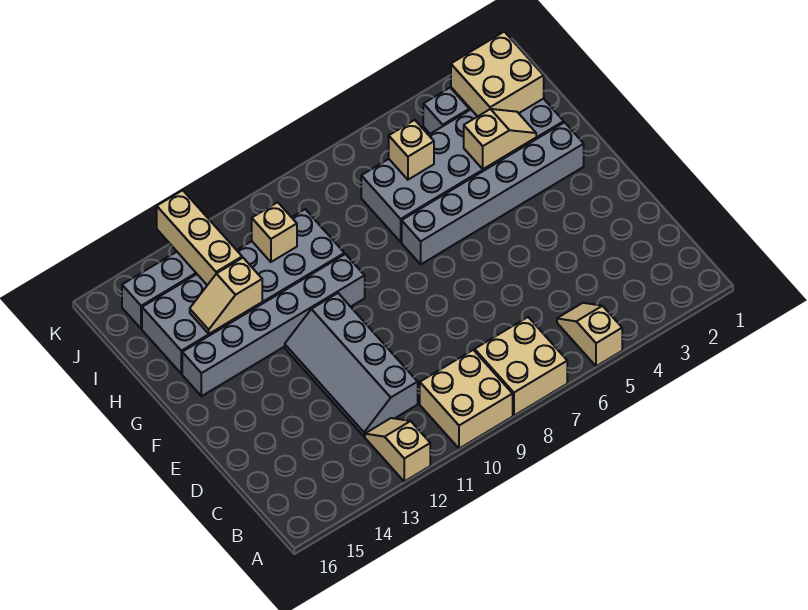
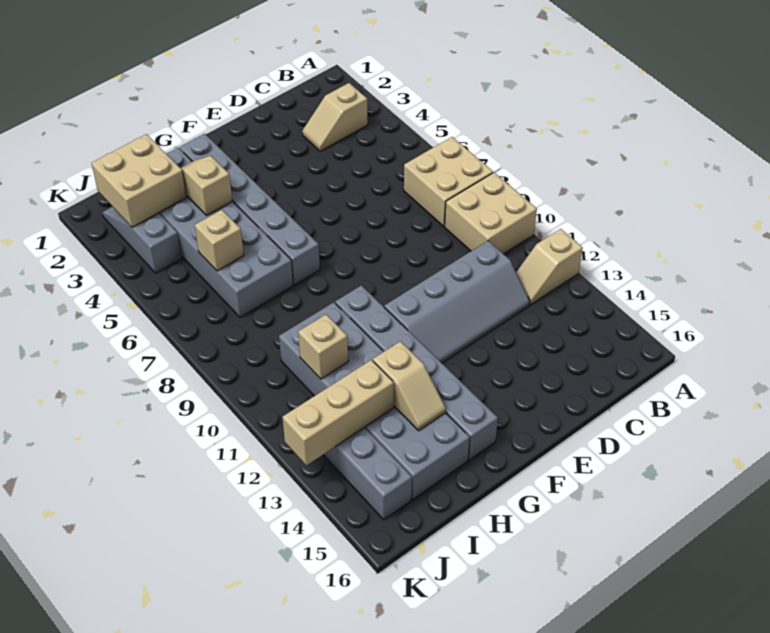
tan 1x2 slope [557,303,622,366] -> tan 1x2 slope moved to [302,83,368,151]

